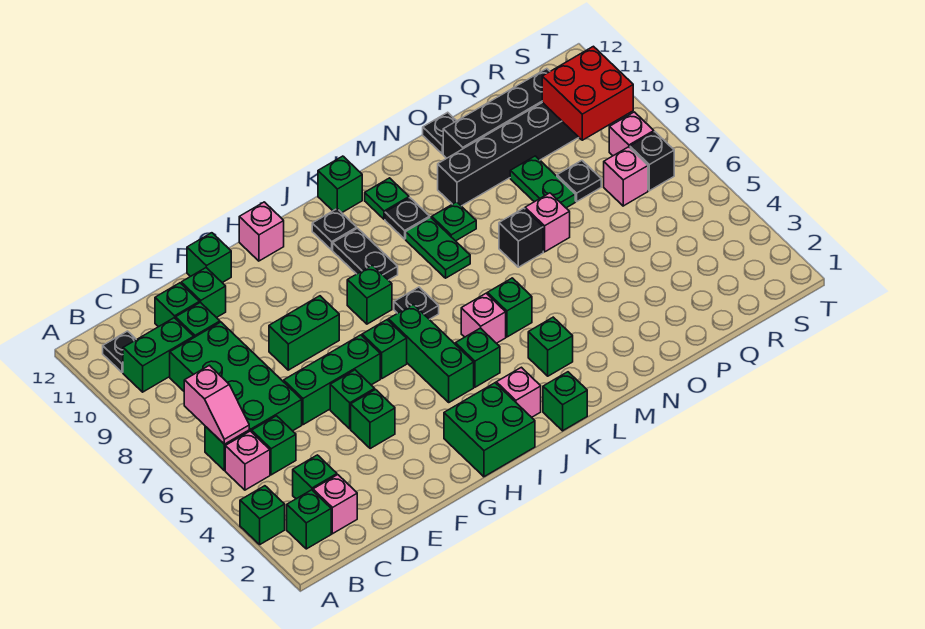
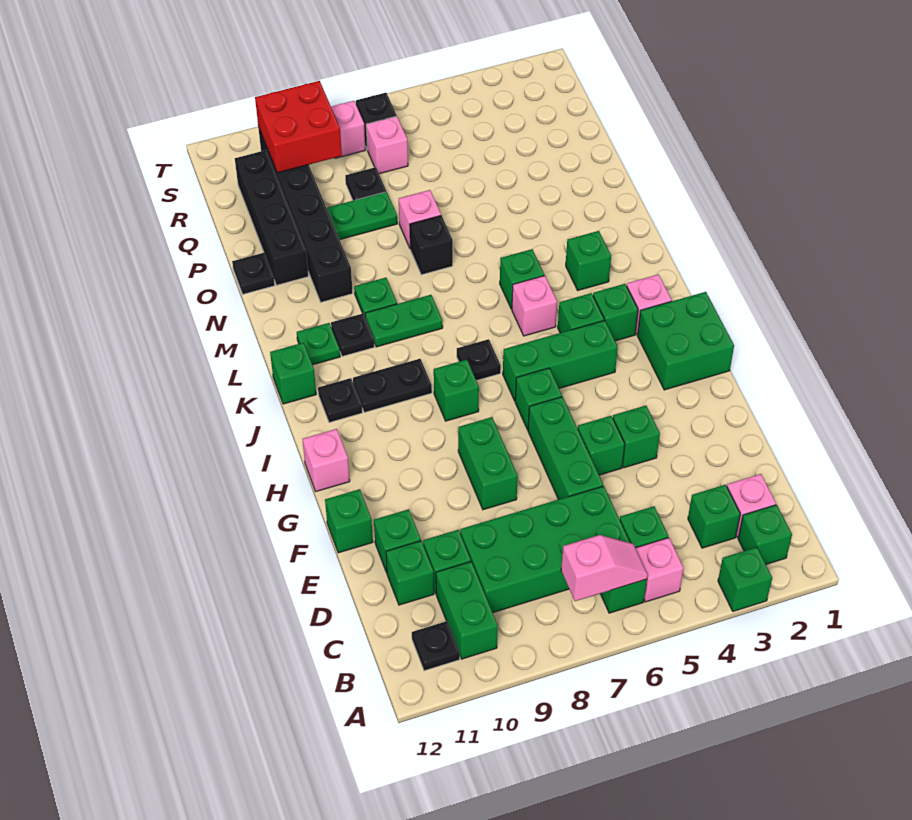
green 1x1 brick [543,372,587,431] -> green 1x1 brick moved to [593,284,638,341]

